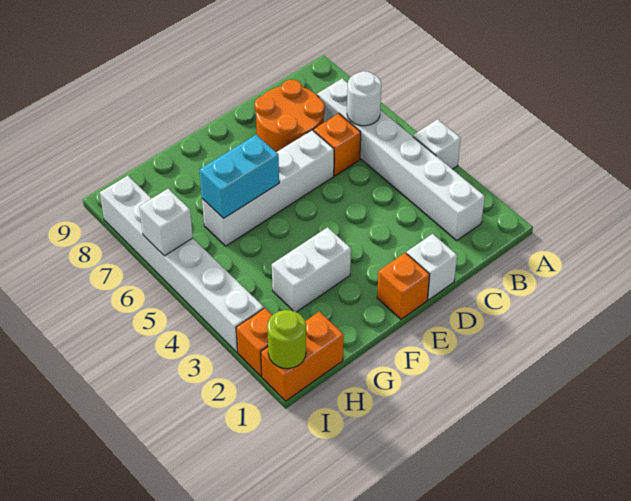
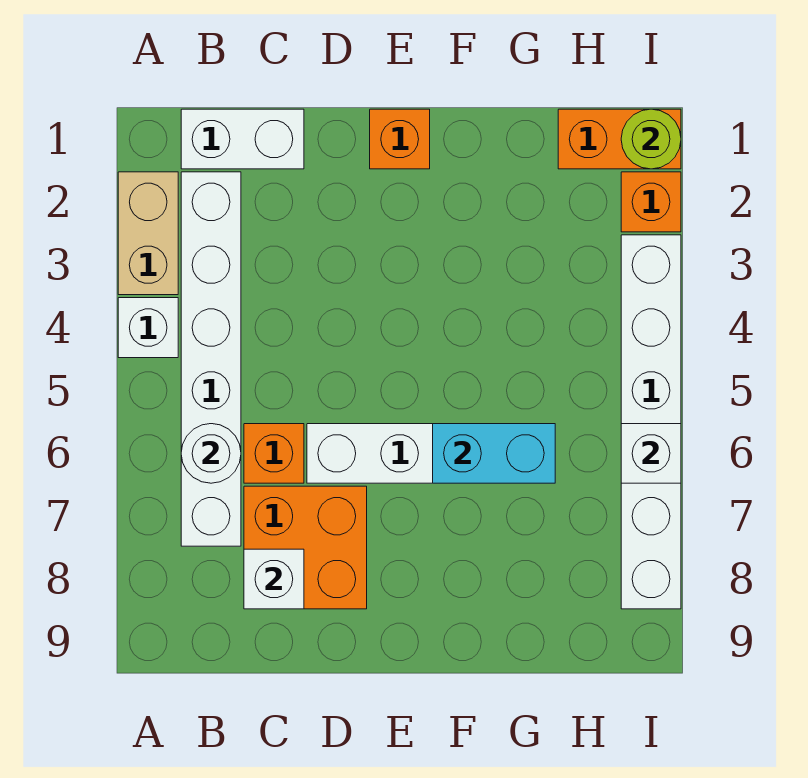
none -> tan 1x2 brick [118,172,178,295]
orange 2x2 round brick [255,80,325,152] -> orange 2x2 brick [244,486,367,609]
white 1x1 brick [406,234,457,300] -> white 1x1 brick moved to [244,549,304,609]
white 1x2 brick [272,227,351,312] -> white 1x2 brick moved to [181,109,304,169]

